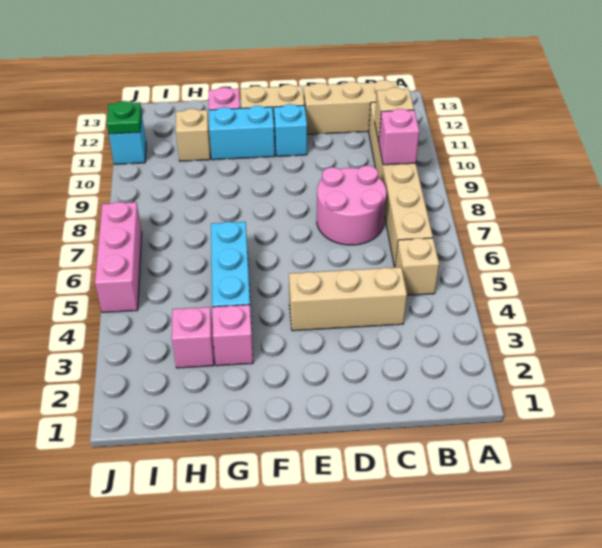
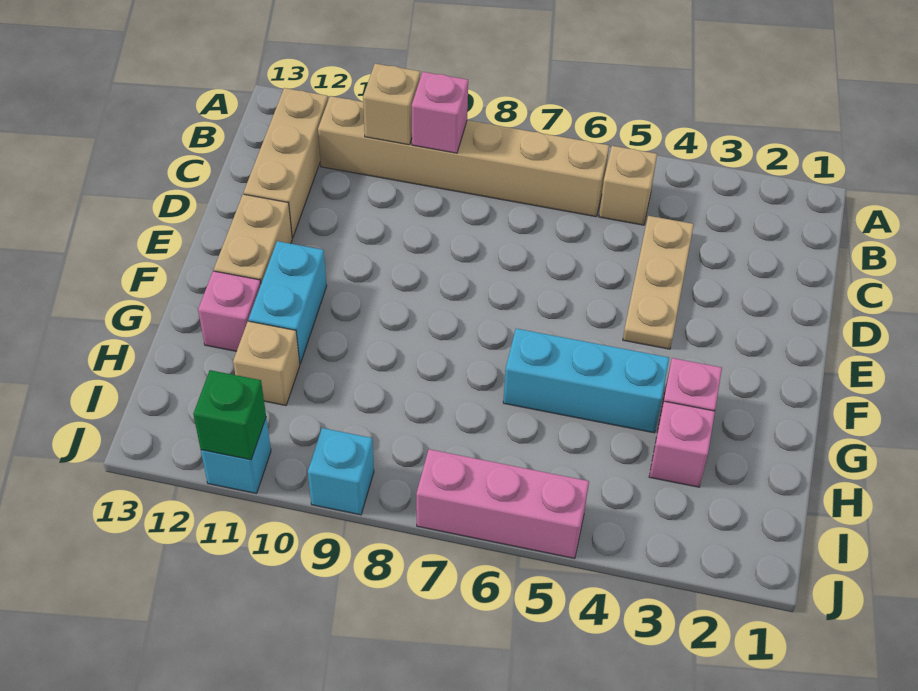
tan 1x3 brick [289,267,407,331] -> tan 1x3 plate [623,216,694,349]
pink 2x2 round brick [317,166,386,245] -> none
cyan 1x1 brick [274,104,307,156] -> cyan 1x1 brick moved to [308,428,374,515]
green 1x1 plate [107,101,142,134] -> green 1x1 brick [193,370,266,460]

